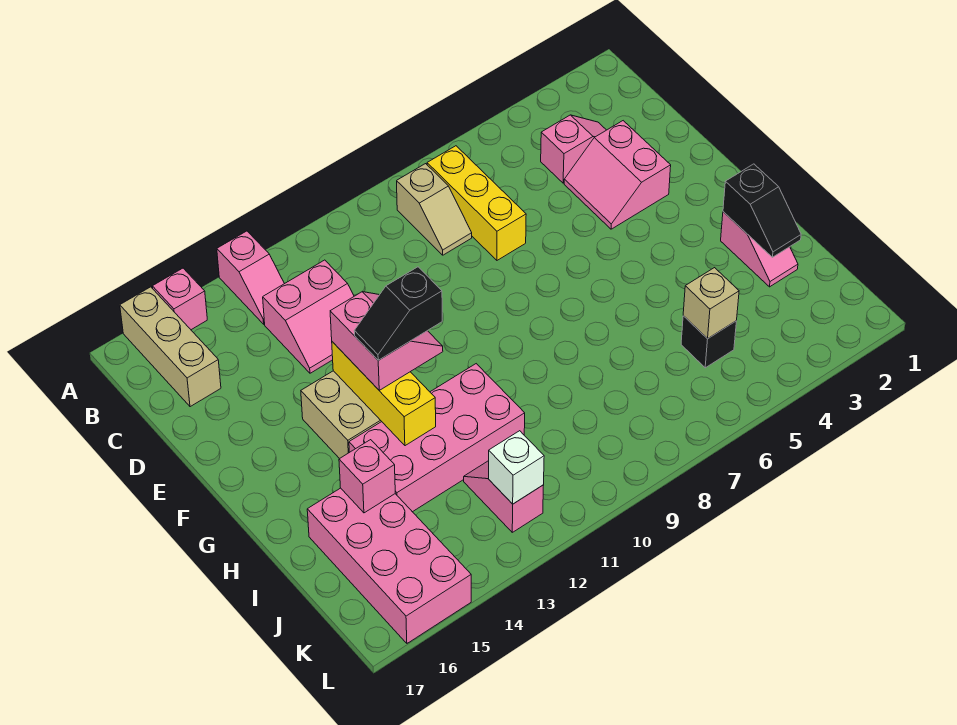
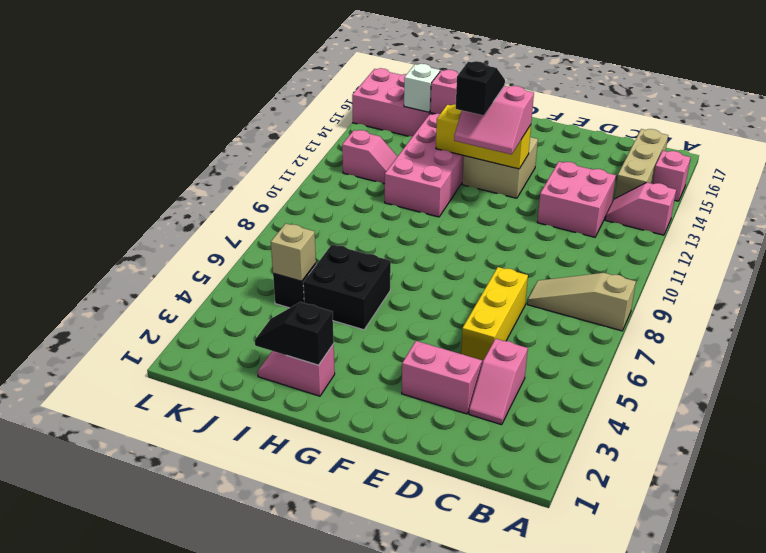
tan 1x3 brick [120,287,221,407] -> tan 1x3 brick turned to [614,129,668,199]
yellow 1x3 brick [427,146,526,260] -> yellow 1x3 brick turned to [461,267,528,360]
tan 1x2 slope [397,164,472,255] -> tan 1x3 slope [527,273,636,331]
pink 2x2 slope [263,260,354,373] -> pink 2x2 brick [537,162,616,237]
none -> black 2x2 brick [303,245,391,330]
white 1x1 brick [489,431,544,504] -> white 1x1 brick moved to [404,64,440,112]

